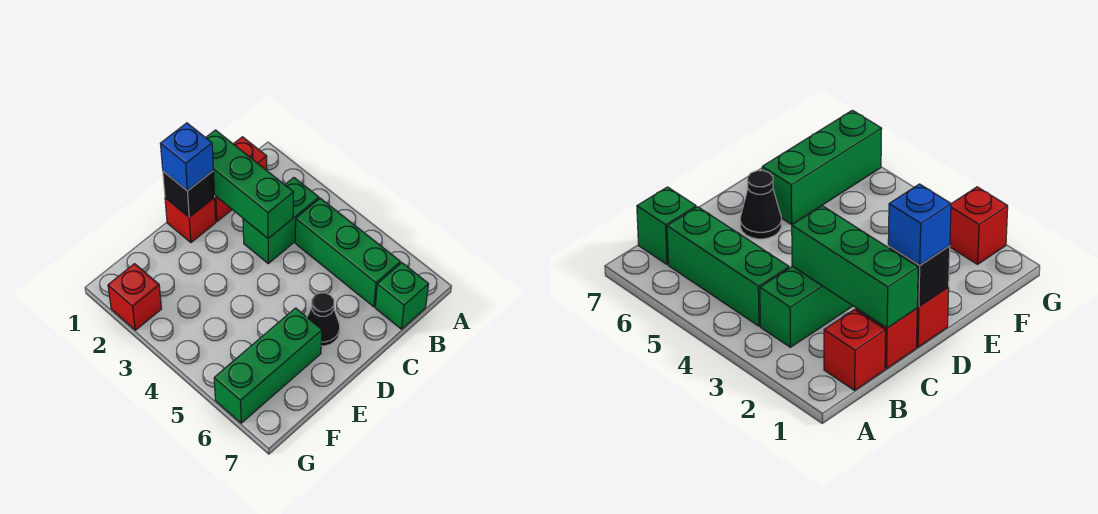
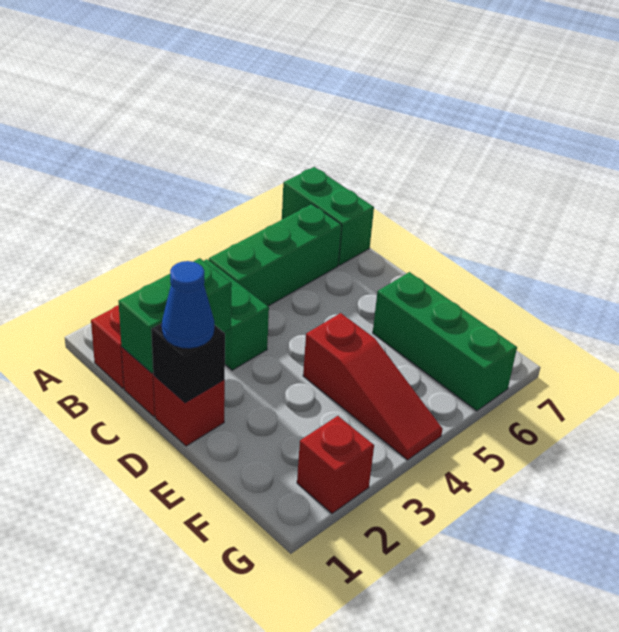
green 1x1 brick [375,263,429,329] -> green 1x2 brick [282,167,374,265]
green 1x3 brick [206,130,294,238] -> green 1x2 brick [118,258,232,373]
blue 1x1 brick [160,123,213,191] -> blue 1x1 cone [162,261,214,349]
black 1x1 cone [307,293,340,346] -> none
none -> red 1x3 slope [303,313,443,460]

